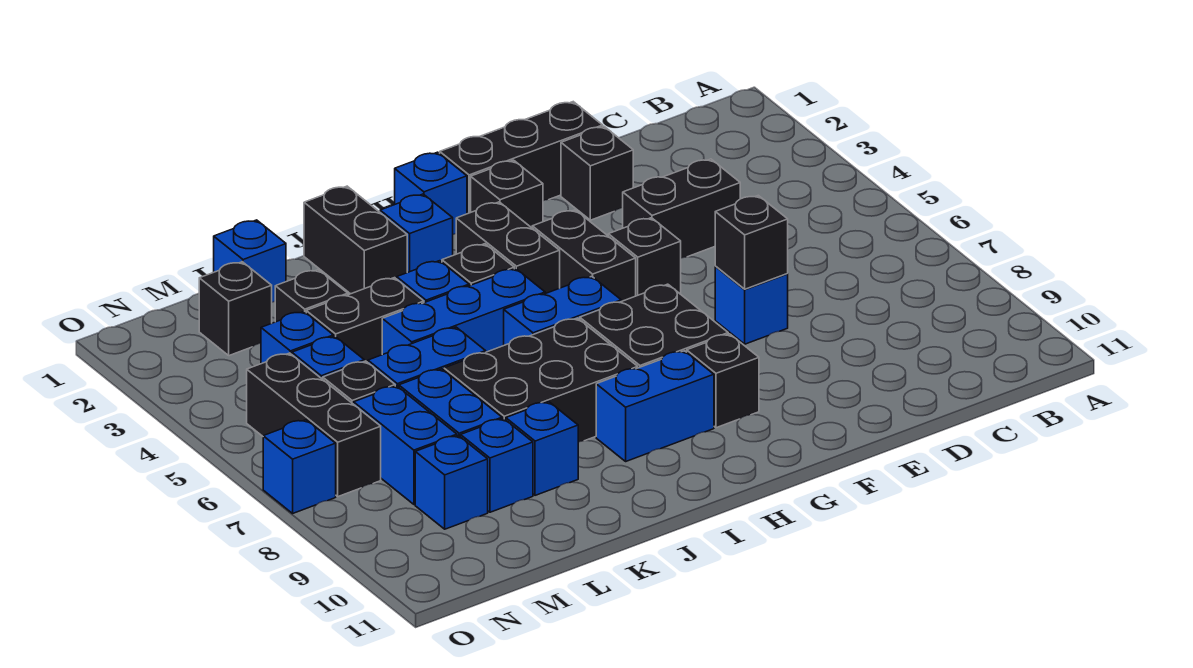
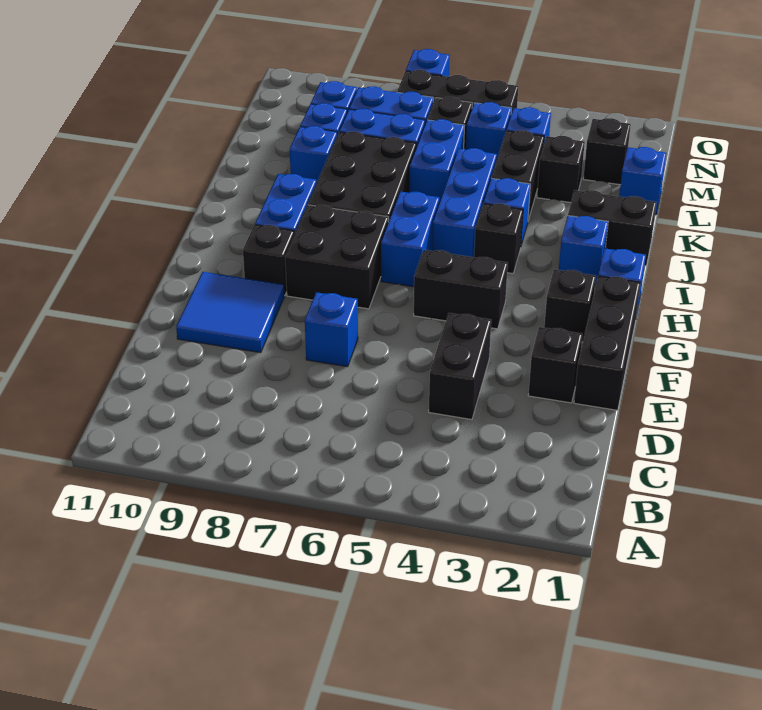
black 1x1 brick [715,195,788,289] -> none
none -> blue 2x2 tile [176,272,284,353]
black 1x1 brick [608,218,681,296] -> none
black 1x2 brick [456,202,560,294] -> none

